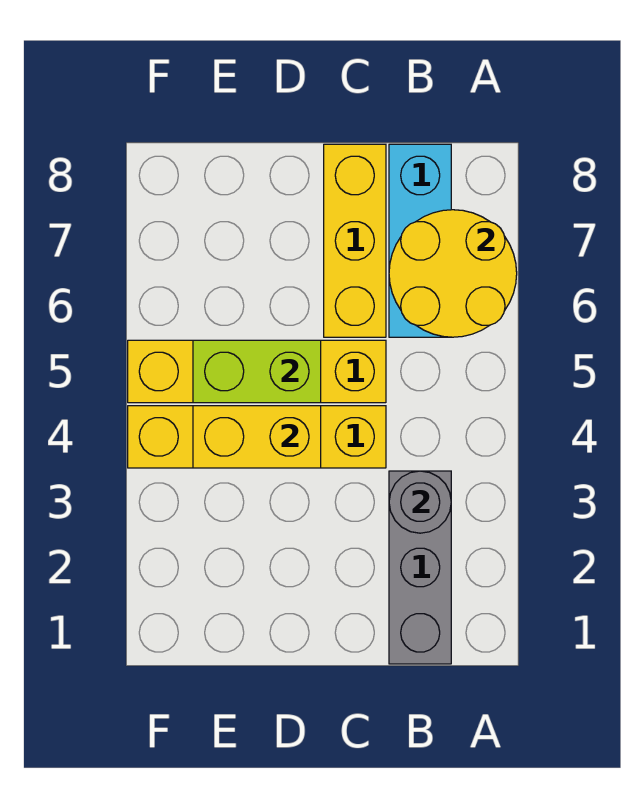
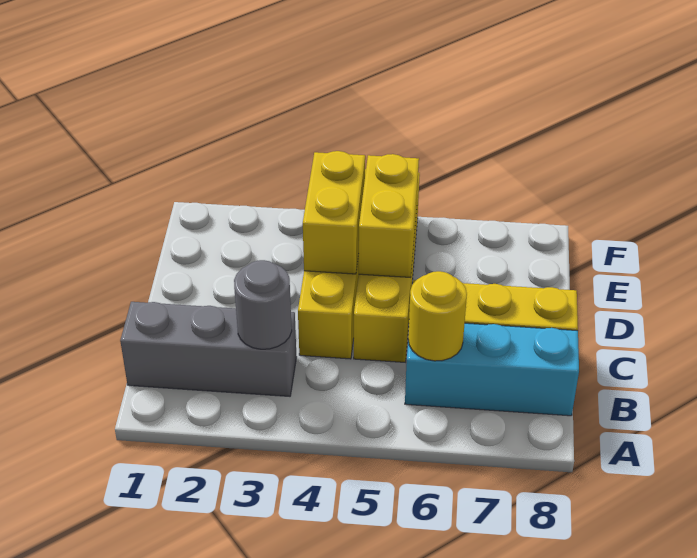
yellow 2x2 round brick [389,210,517,337] -> yellow 1x1 round brick [408,271,467,361]
lime 1x2 brick [193,340,321,403] -> yellow 1x2 brick [359,154,419,278]

